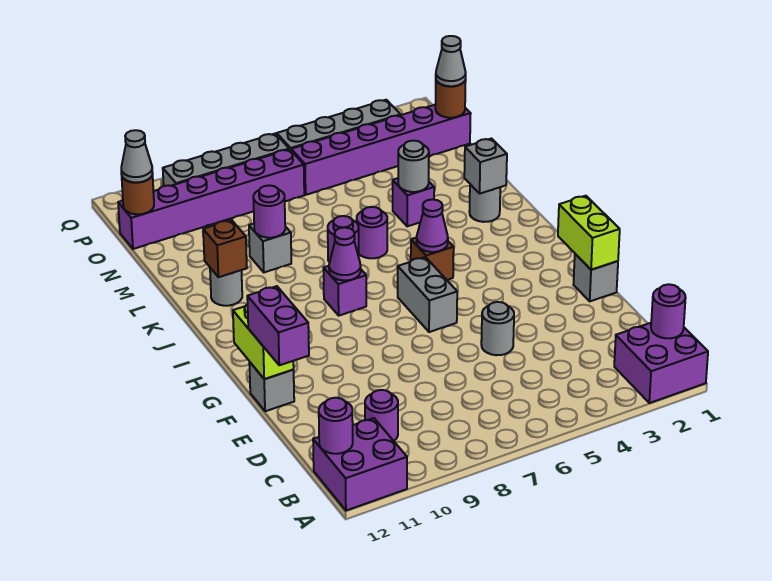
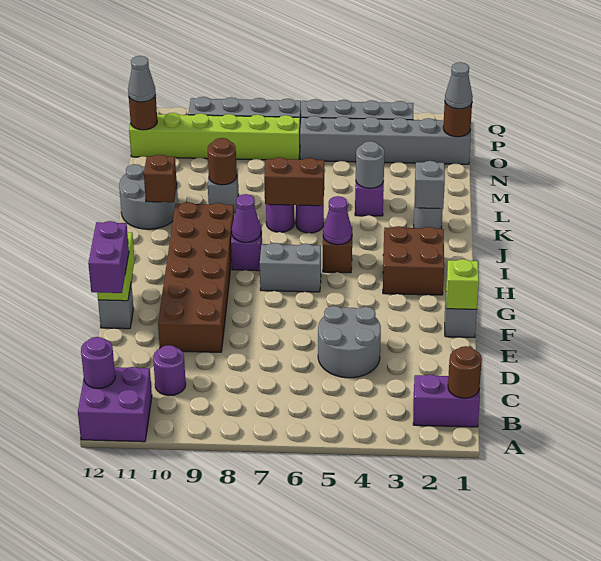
purple 2x2 brick [614,323,708,403] -> purple 1x2 brick [413,375,480,427]
purple 1x1 round brick [651,284,686,338] -> brown 1x1 round brick [448,346,482,398]
grey 1x1 round brick [481,302,514,355] -> grey 2x2 round brick [318,306,381,378]
none -> brown 2x6 brick [158,202,234,352]
lime 1x2 brick [558,196,620,270] -> lime 1x1 brick [446,259,479,310]
grey 1x2 brick [398,257,457,332] -> grey 1x2 brick turned to [260,243,321,292]
none -> brown 2x2 brick [383,226,444,295]
none -> brown 1x2 brick [264,157,324,206]
grey 1x1 round brick [210,268,242,306] -> grey 2x2 round brick [119,164,178,229]
purple 1x1 round brick [253,185,285,238] -> brown 1x1 round brick [208,138,237,185]
purple 1x6 brick [291,105,471,195] -> grey 1x6 brick [300,116,471,164]
purple 1x6 brick [118,149,304,249] -> lime 1x6 brick [129,113,300,160]

